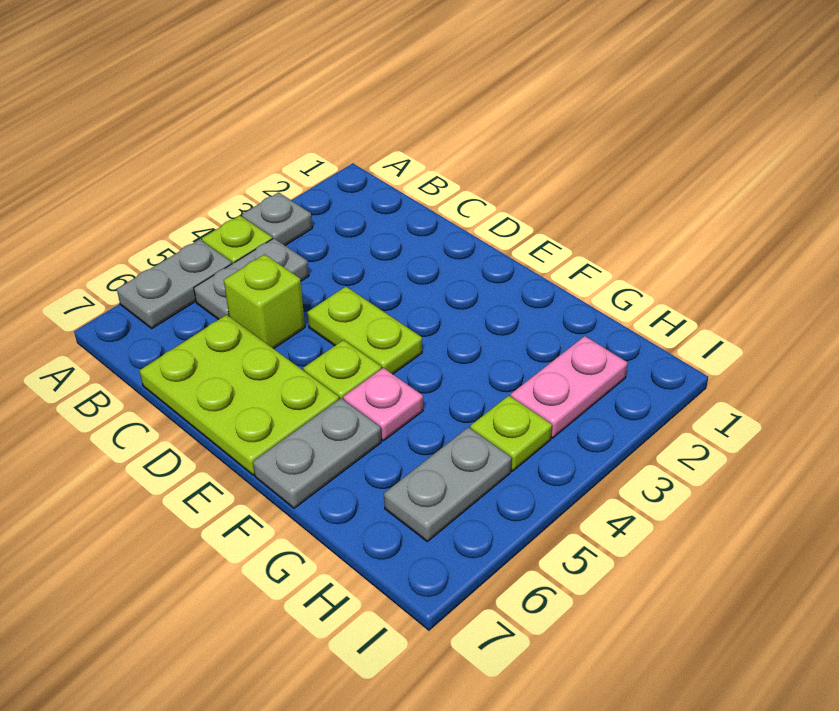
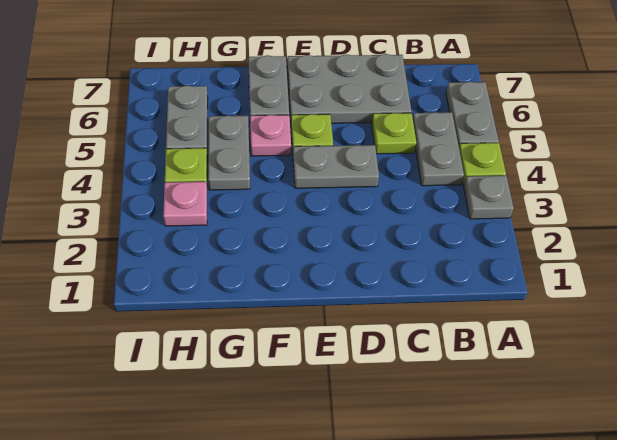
lime 1x1 brick [224,254,305,349] -> lime 1x1 plate [372,113,416,154]
lime 2x3 plate [140,315,339,475] -> grey 2x3 plate [287,54,411,123]
lime 1x2 plate [307,287,422,374] -> grey 1x2 plate [293,145,379,188]
none -> grey 1x2 plate [208,116,250,190]
pink 1x2 plate [511,336,627,438] -> pink 1x1 plate [163,182,207,226]

